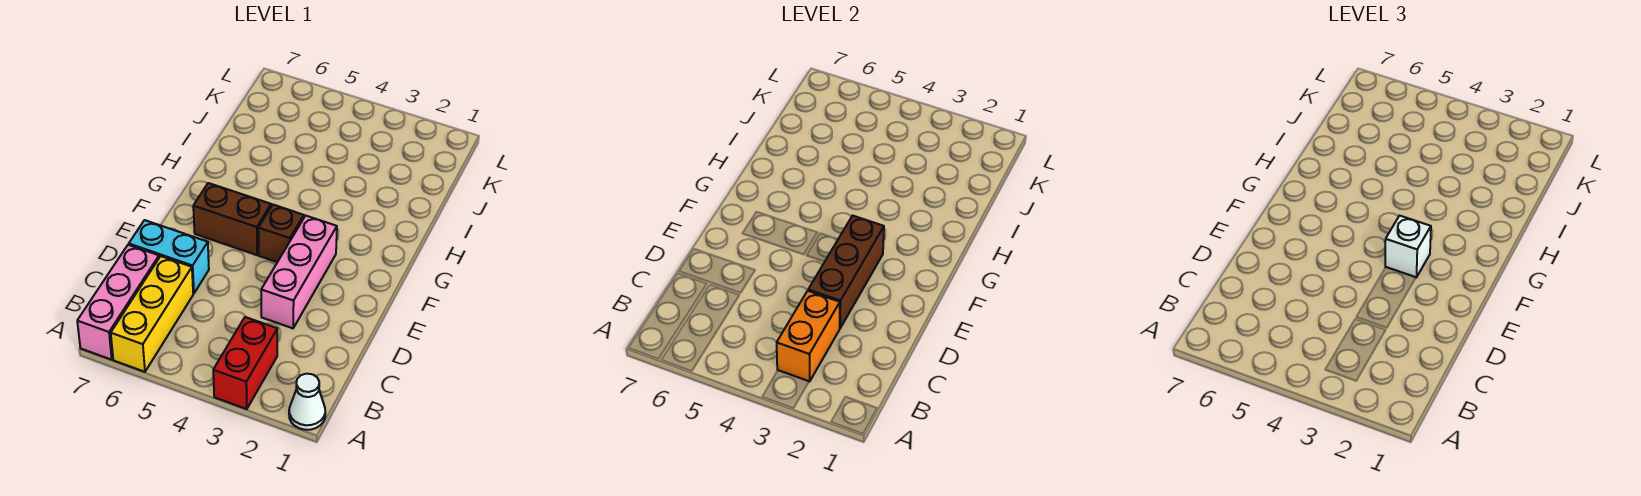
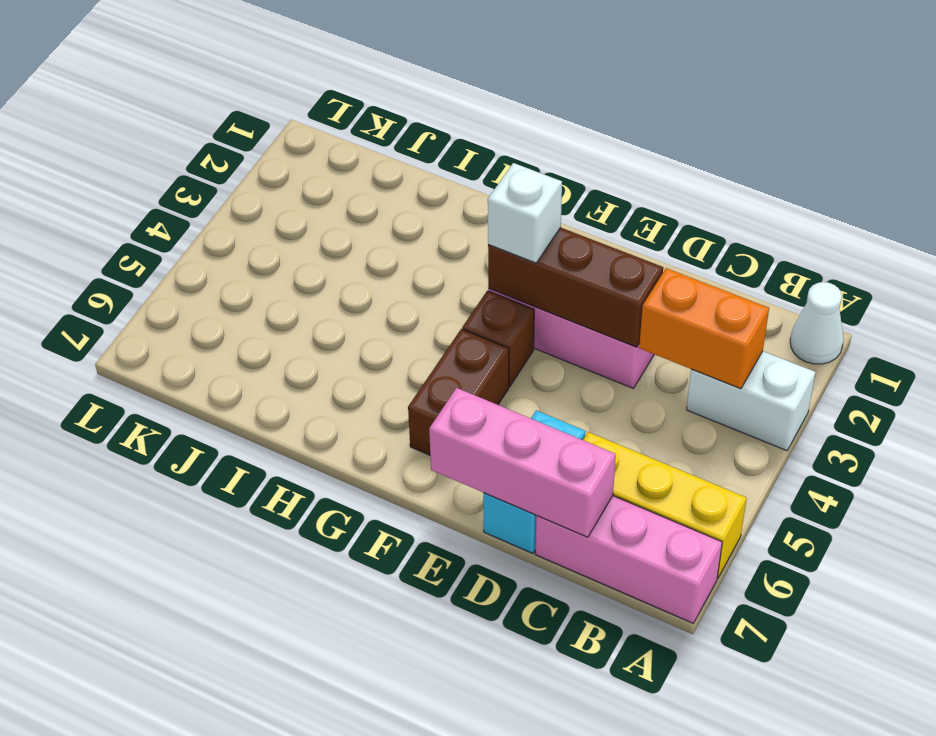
red 1x2 brick [213,317,277,409] -> white 1x2 brick [687,351,815,451]
none -> pink 1x3 brick [429,388,616,537]

